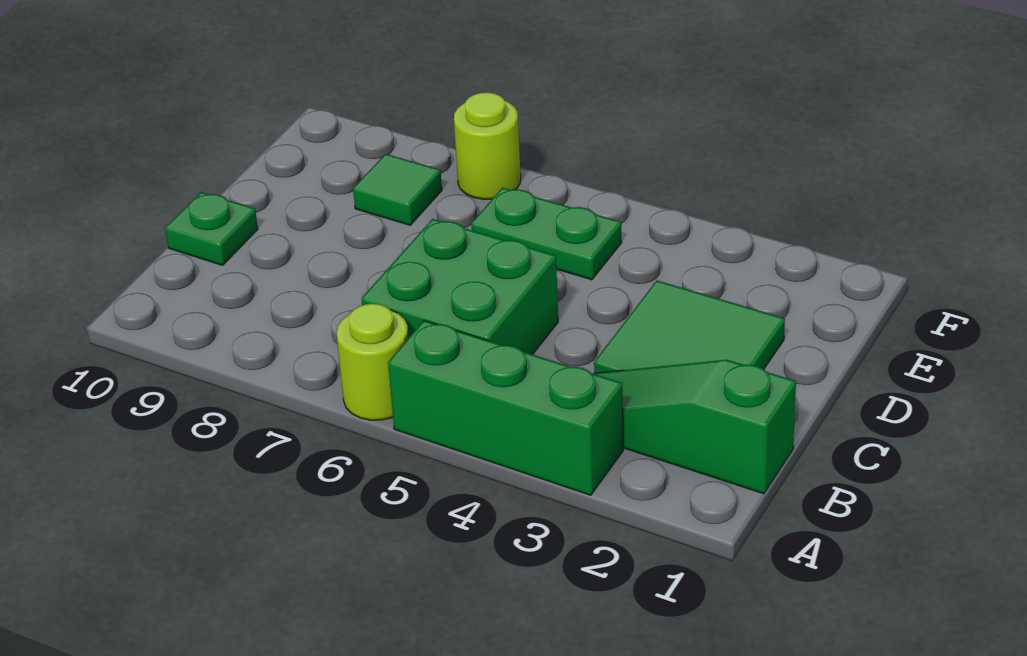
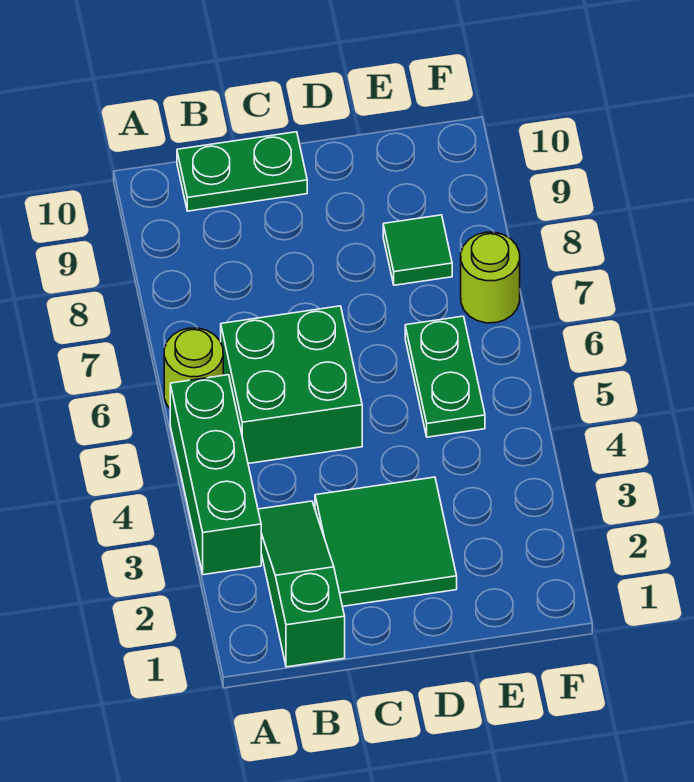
green 1x1 plate [165,192,258,265] -> green 1x2 plate [177,132,307,211]

